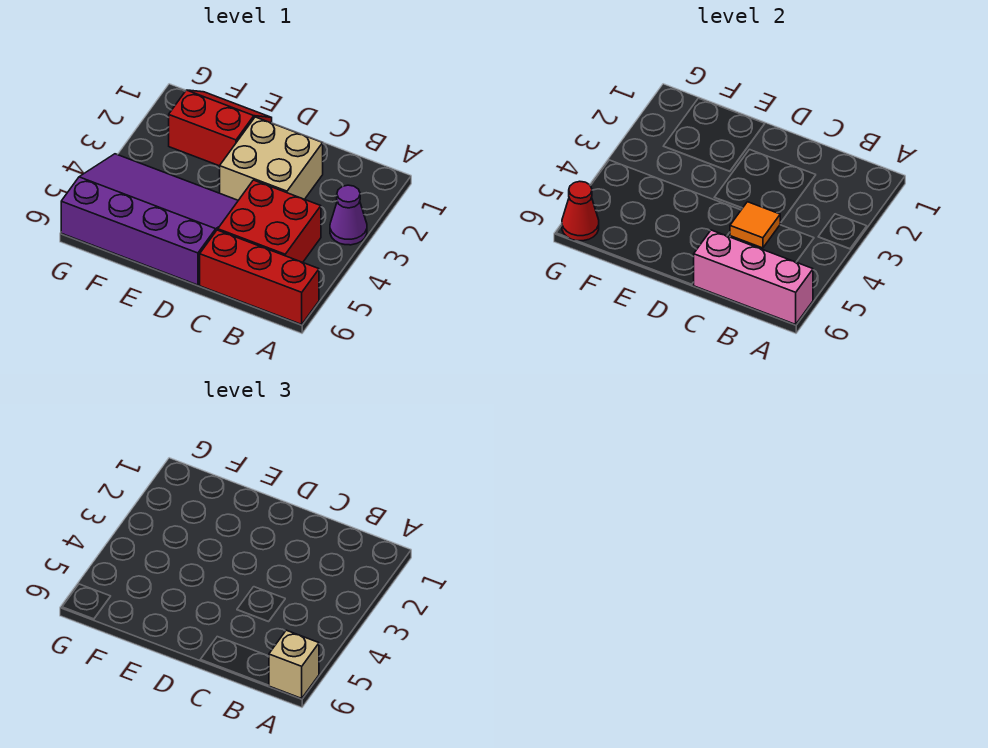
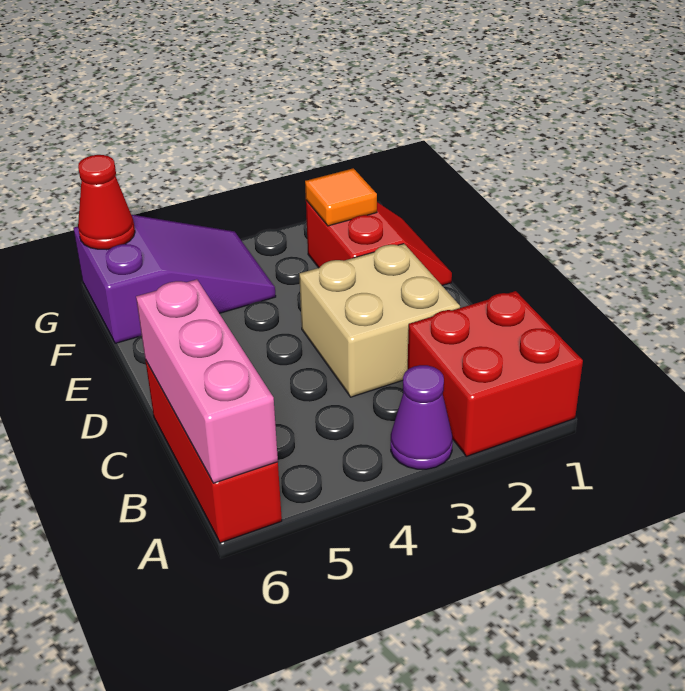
tan 1x1 brick [269,630,319,698] -> none
red 2x2 brick [218,180,321,262] -> red 2x2 brick moved to [408,291,583,456]
orange 1x1 tile [730,202,780,248] -> orange 1x1 tile moved to [305,168,377,226]
purple 3x4 slope [61,154,238,285] -> purple 2x3 slope [73,215,276,343]

